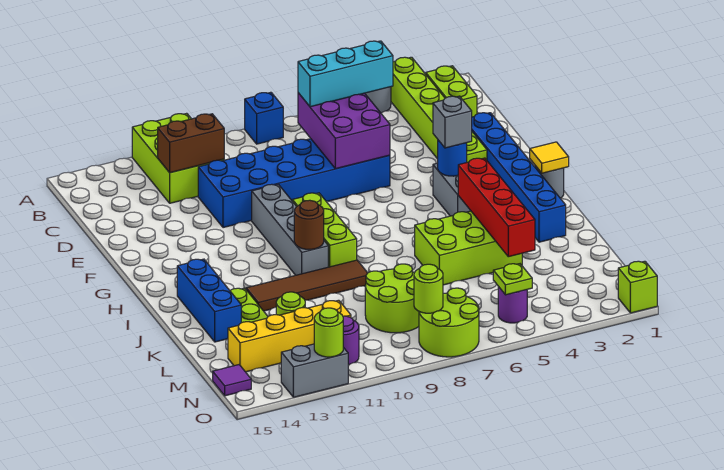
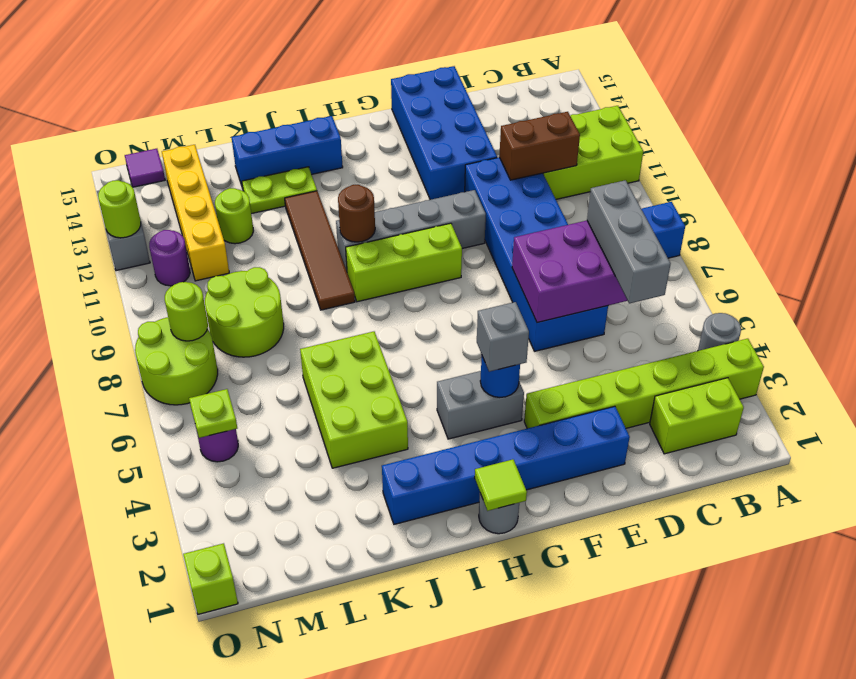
cyan 1x3 brick [298,41,393,107] -> grey 1x3 brick [587,180,671,303]
brown 1x2 brick [158,114,224,173] -> brown 1x2 brick turned to [499,112,580,180]
none -> blue 2x4 brick [391,66,497,200]
yellow 1x1 tile [530,142,569,173] -> lime 1x1 tile [475,459,527,511]
red 1x4 brick [458,158,535,257] -> none

